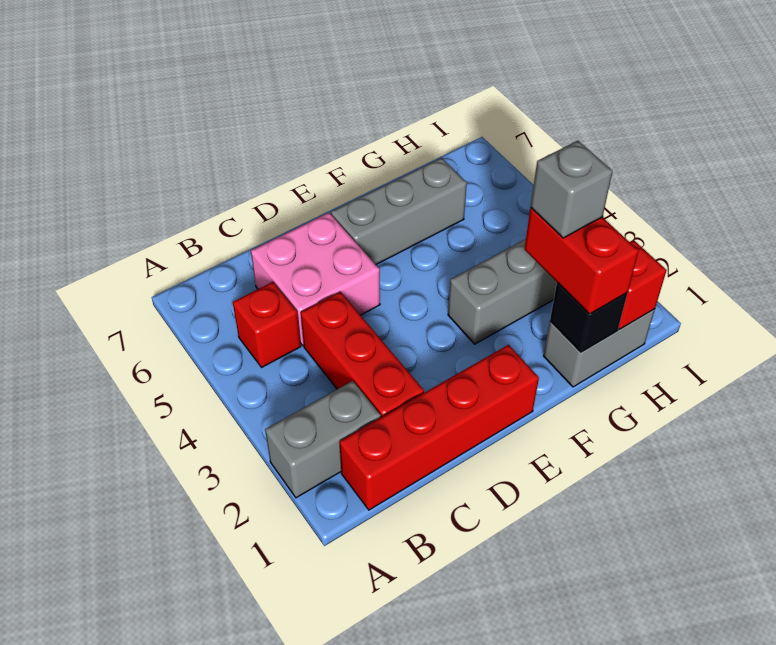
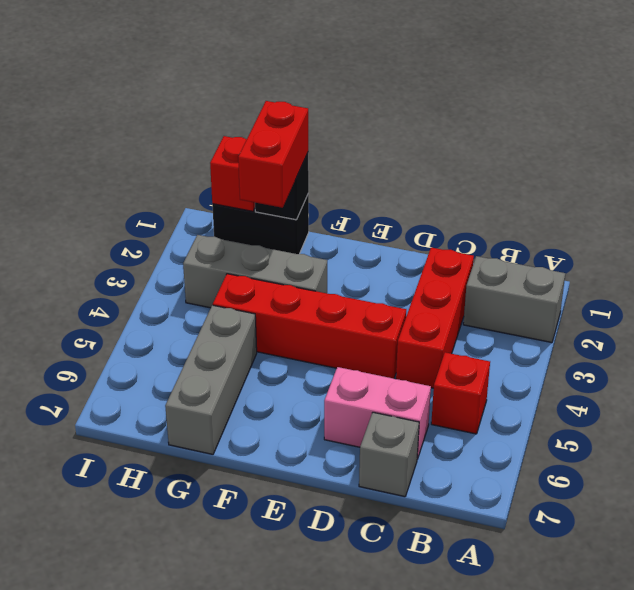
red 1x4 brick [339,345,539,510] -> red 1x4 brick moved to [213,274,406,378]
pink 2x2 brick [251,213,380,345] -> pink 1x2 brick [324,367,431,459]
grey 1x3 brick [331,158,467,264] -> grey 1x3 brick turned to [165,305,257,454]
grey 1x2 brick [543,309,655,387] -> black 1x2 brick [212,193,309,254]
grey 1x1 brick [531,141,613,238] -> grey 1x1 brick moved to [359,412,419,497]

